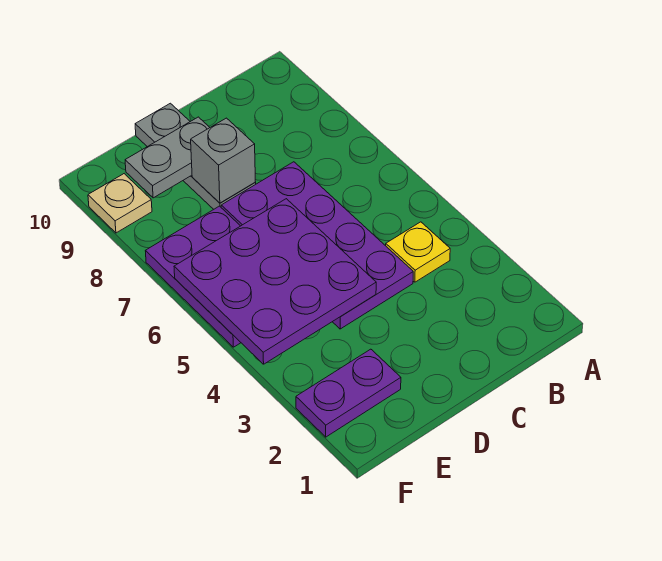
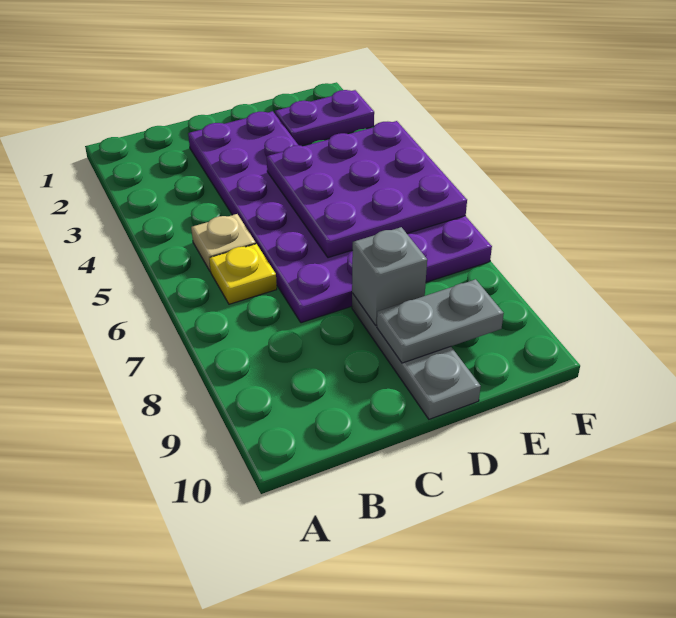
yellow 1x1 plate [386,222,450,282] -> yellow 1x1 plate moved to [209,244,277,304]
purple 2x4 plate [221,162,413,329] -> purple 2x6 plate [188,111,353,323]
tan 1x1 plate [88,174,152,233] -> tan 1x1 plate moved to [191,214,256,272]

